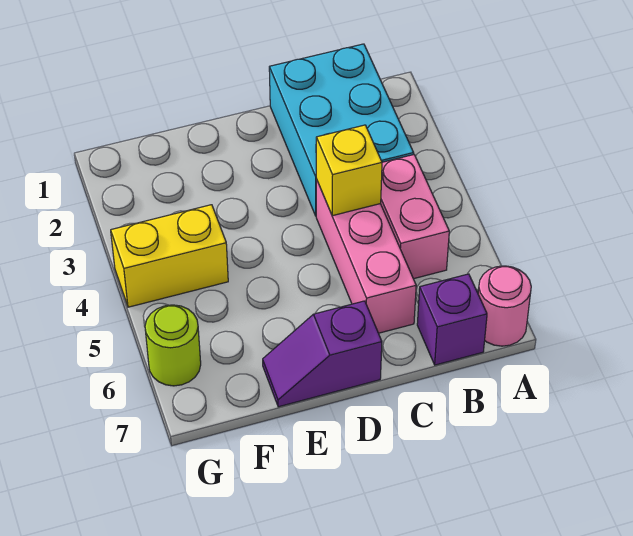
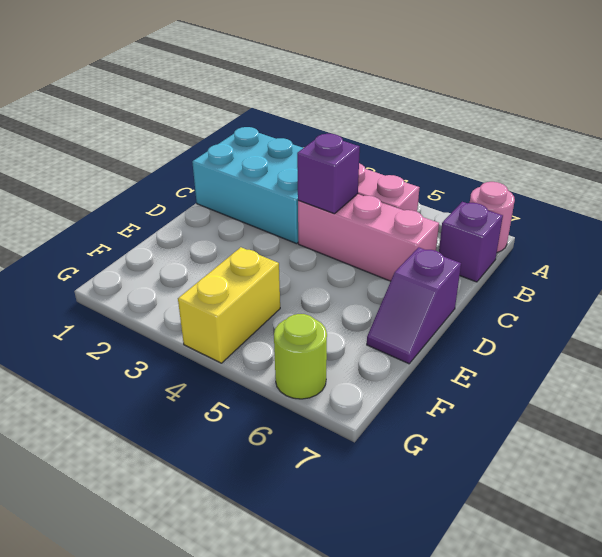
yellow 1x1 brick [316,125,382,216] -> purple 1x1 brick [297,134,360,214]

